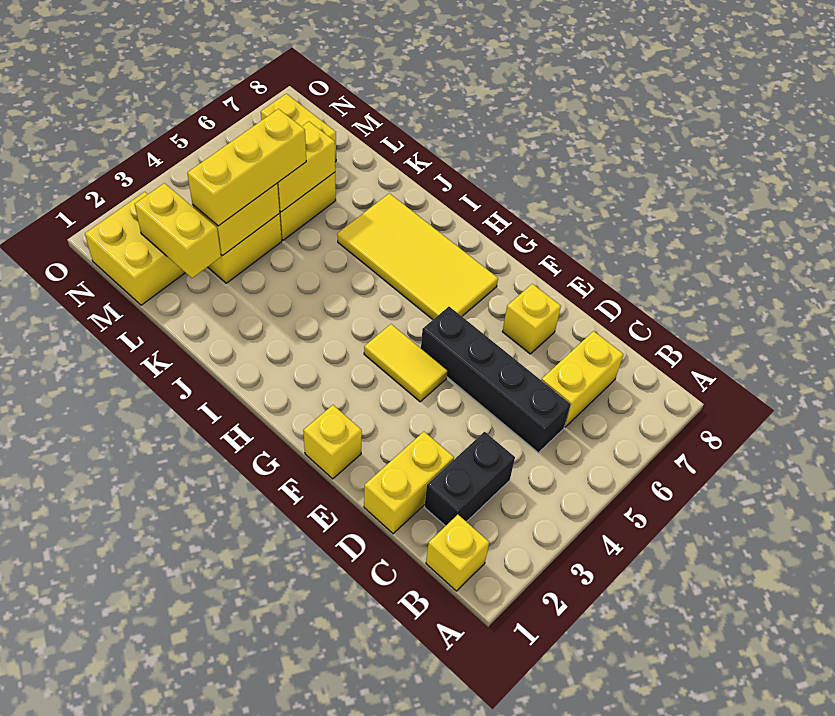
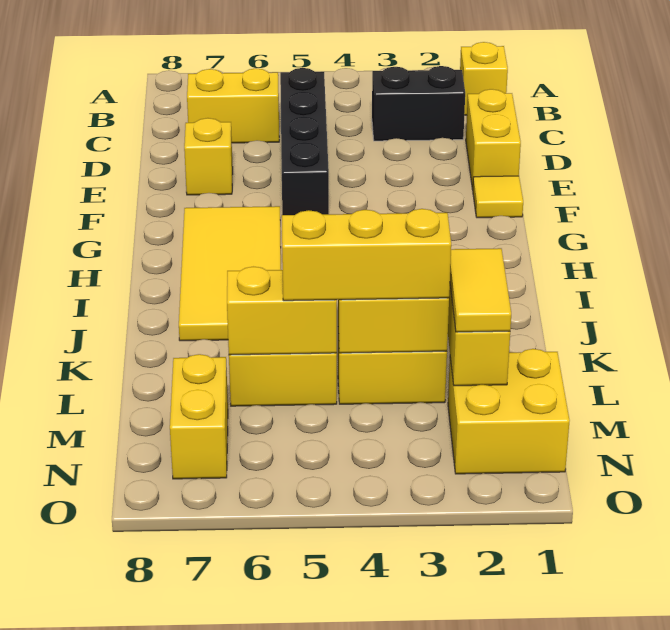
yellow 1x2 brick [364,432,454,534] -> yellow 1x2 brick turned to [466,89,521,189]
yellow 1x1 brick [303,405,362,479] -> yellow 1x1 tile [473,176,523,218]
yellow 1x2 tile [364,324,447,402] -> yellow 1x2 tile moved to [450,248,511,332]

